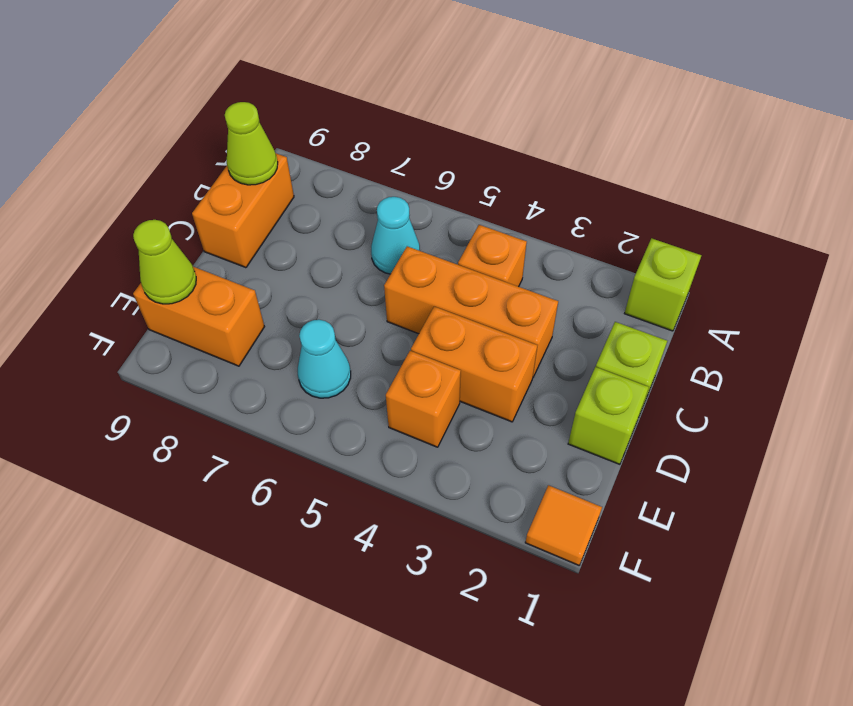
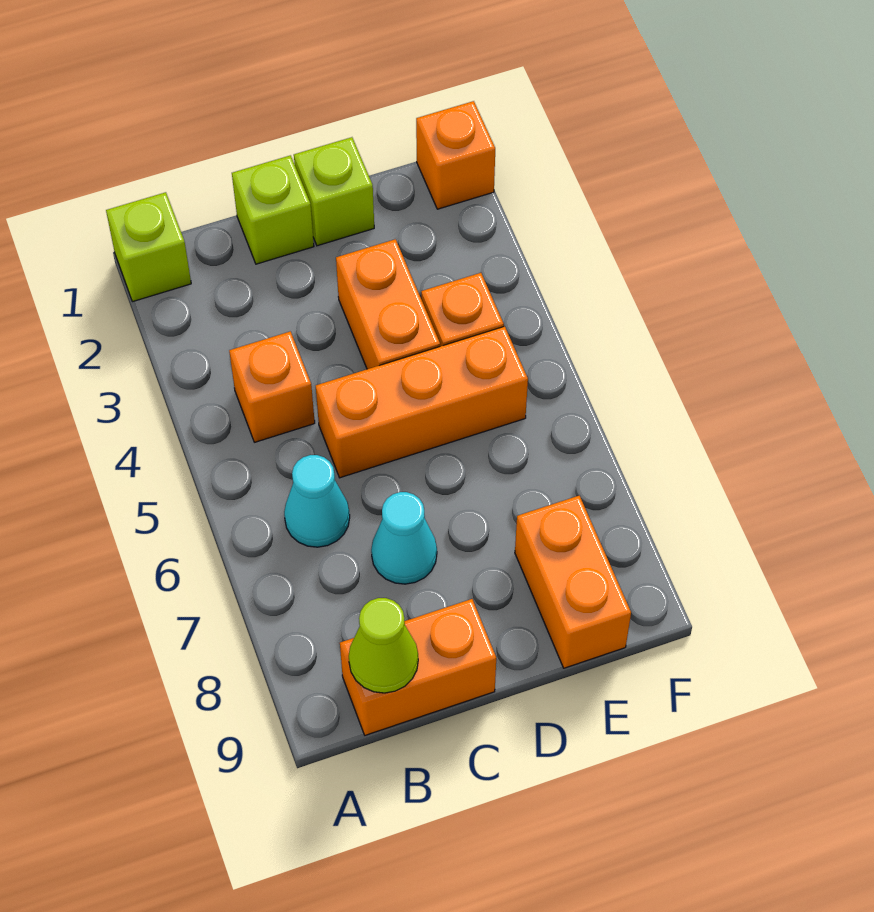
orange 1x3 brick [384,246,558,377] -> orange 1x3 brick turned to [316,326,528,478]
cyan 1x1 cone [298,320,351,398] -> cyan 1x1 cone moved to [371,492,437,584]
lime 1x1 cone [133,220,196,304] -> none
orange 1x1 tile [525,485,602,565] -> orange 1x1 brick [416,101,495,209]

